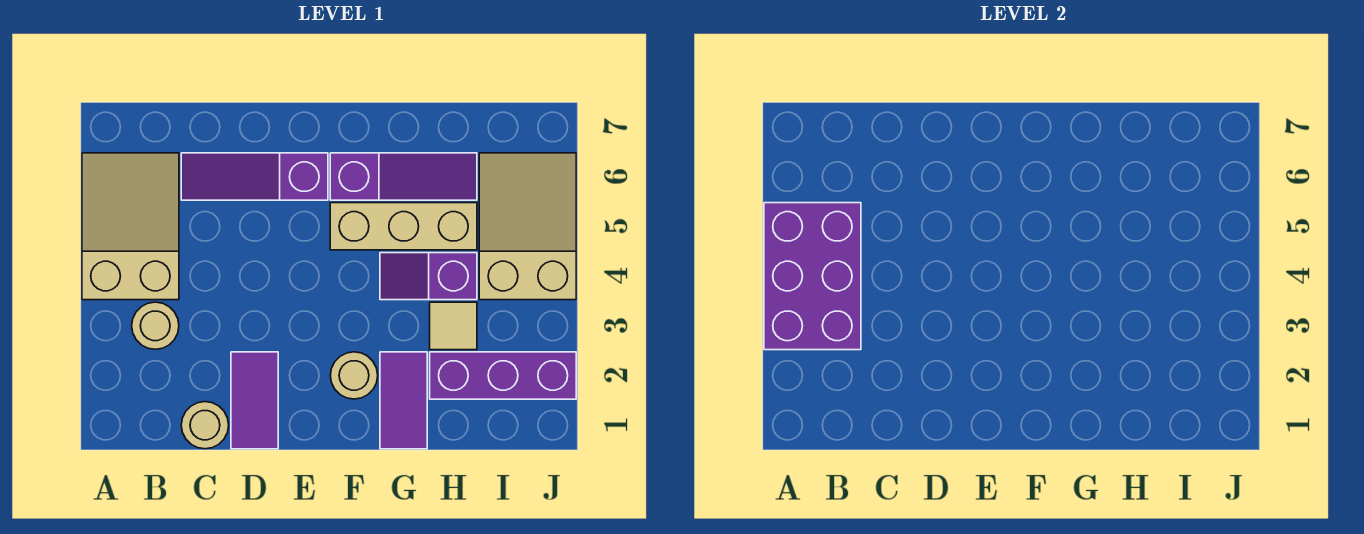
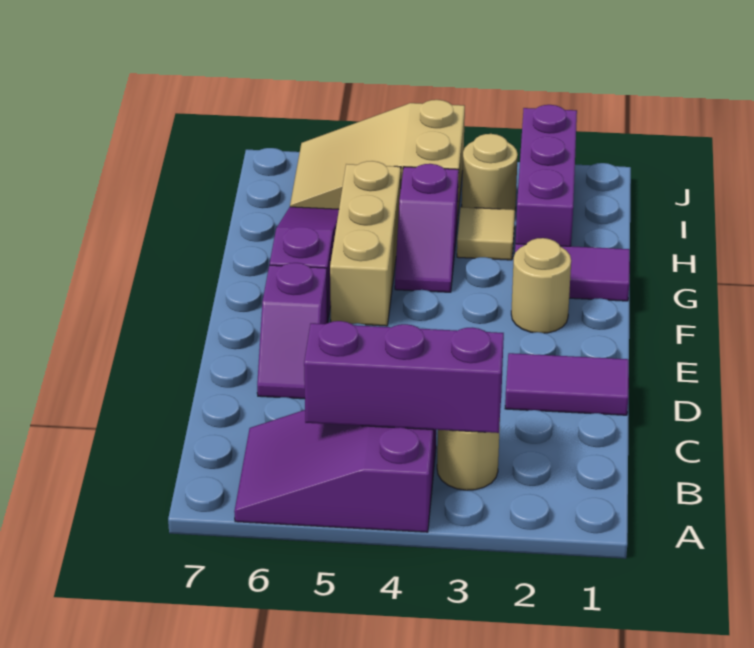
purple 2x3 brick [764,203,861,350] -> purple 1x3 brick [304,321,504,433]
tan 2x3 slope [82,153,179,300] -> purple 2x3 slope [234,410,436,532]
tan 1x1 round brick [181,402,229,449] -> tan 1x1 round brick moved to [462,134,518,210]
purple 1x3 slope [181,153,328,200] -> purple 1x2 slope [257,263,328,399]

